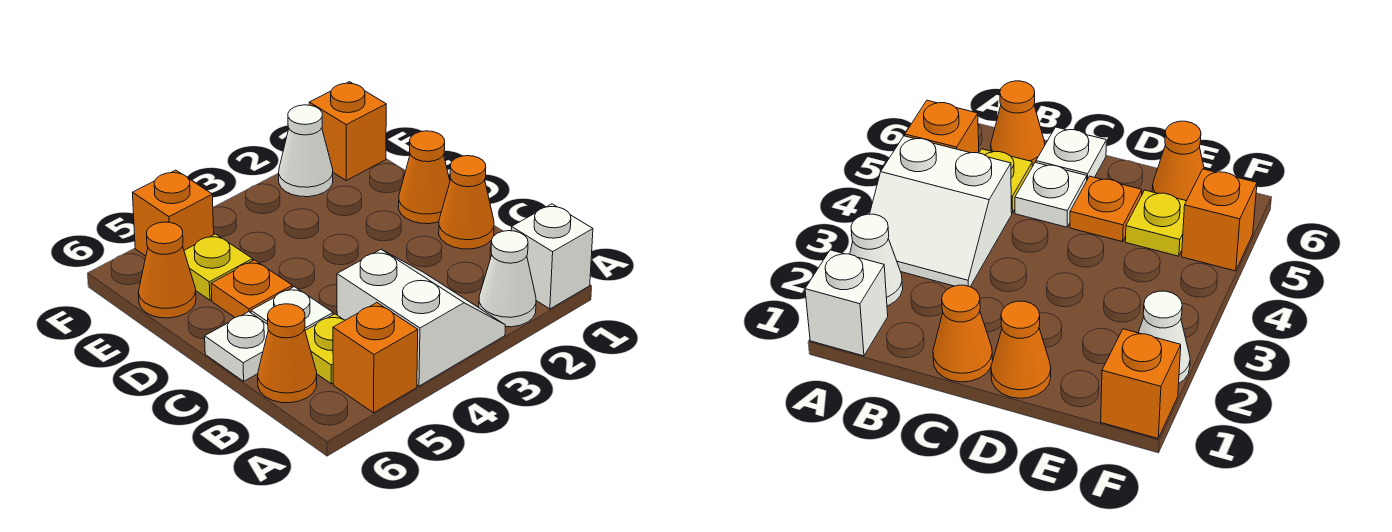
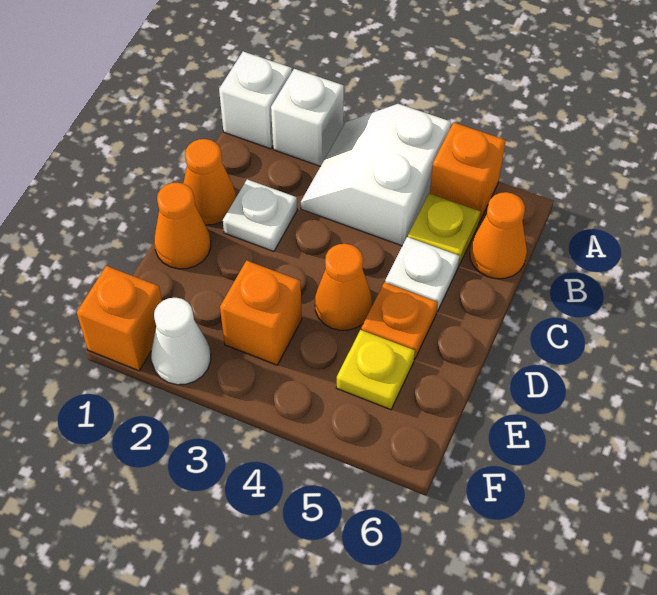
white 1x1 cone [479,231,536,327] -> white 1x1 brick [271,69,344,166]
white 1x1 plate [205,312,268,381] -> white 1x1 plate moved to [223,179,297,251]
orange 1x1 cone [139,222,196,318] -> orange 1x1 cone moved to [315,244,372,330]
orange 1x1 brick [133,170,214,256] -> orange 1x1 brick moved to [220,261,302,365]

